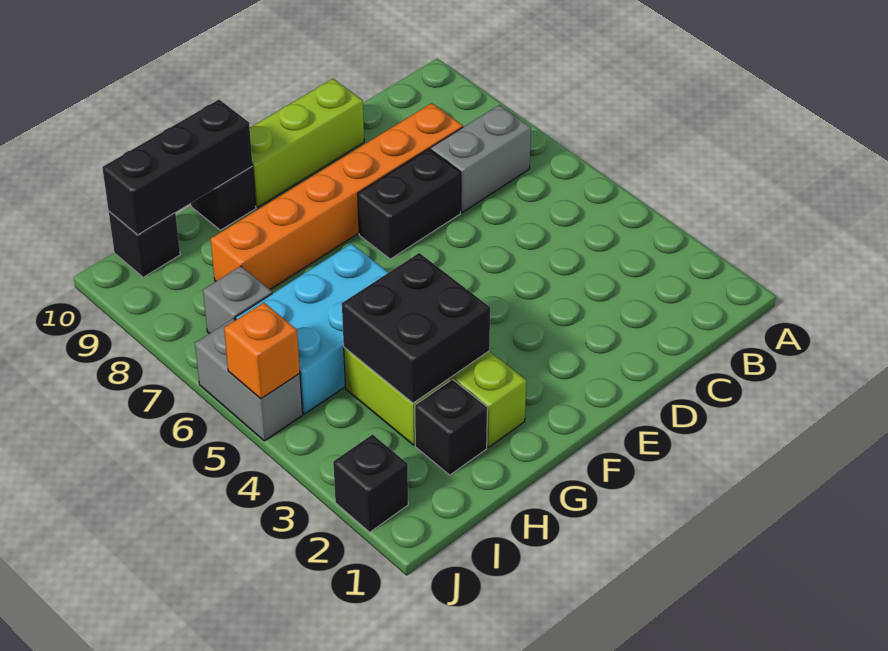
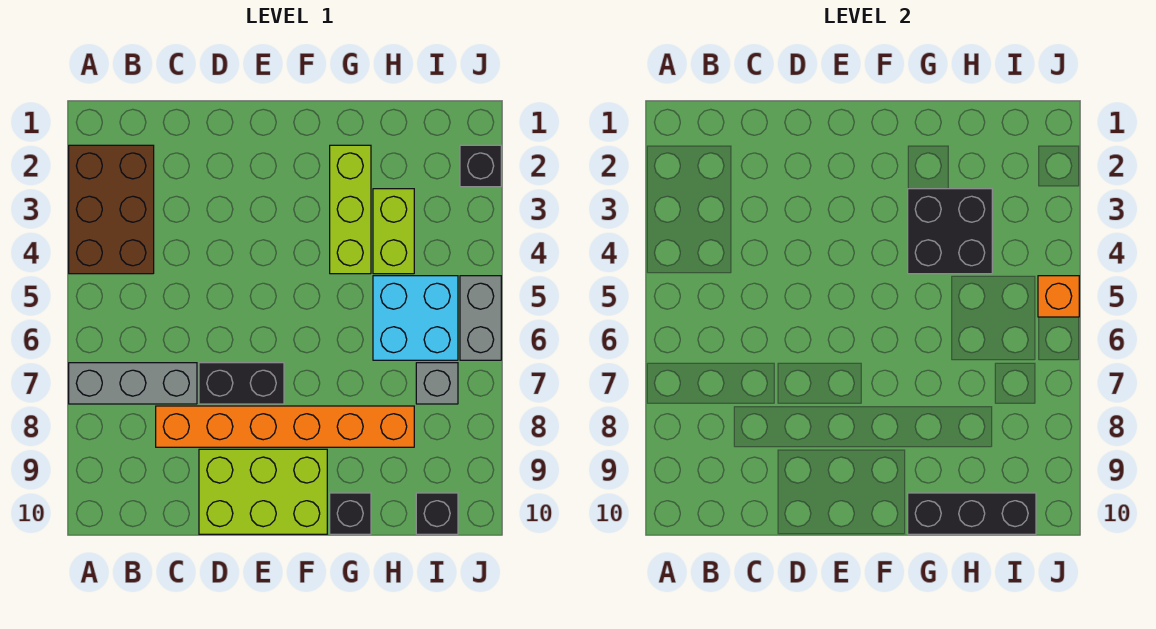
none -> brown 2x3 brick [69,145,154,274]
grey 1x2 brick [431,105,531,213] -> grey 1x3 brick [69,363,197,404]
lime 1x3 brick [250,79,364,207] -> lime 2x3 brick [199,449,327,534]
cyan 2x3 brick [236,244,388,414] -> cyan 2x2 brick [373,276,458,360]
black 1x1 brick [415,379,488,475] -> none

